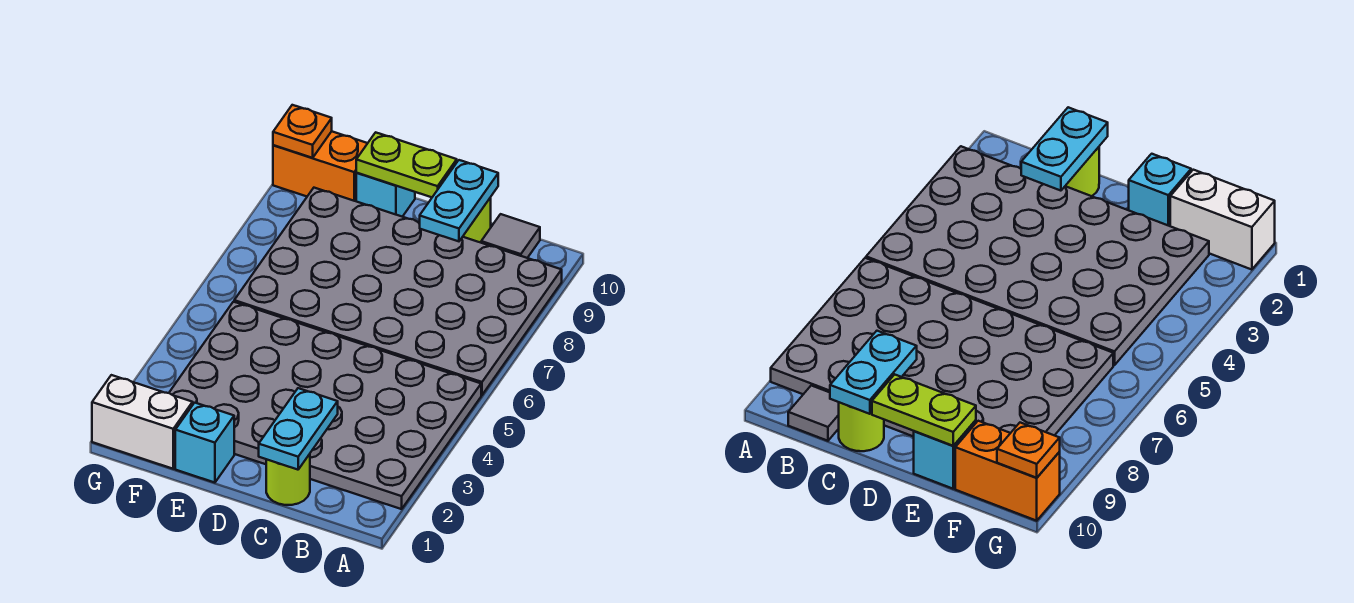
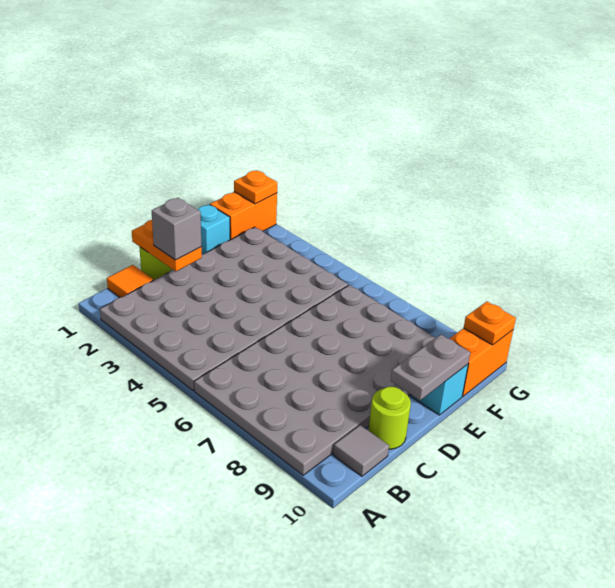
none -> orange 1x1 tile [107,265,153,298]
cyan 1x2 plate [259,388,338,470] -> orange 1x2 plate [132,220,202,271]
none -> grey 1x1 brick [152,198,201,260]
cyan 1x2 plate [420,160,498,241] -> none
lime 1x2 plate [356,132,457,197] -> grey 1x2 plate [391,335,470,400]
white 1x2 brick [92,375,193,469] -> orange 1x2 brick [210,192,277,240]
none -> orange 1x1 plate [234,170,277,204]

